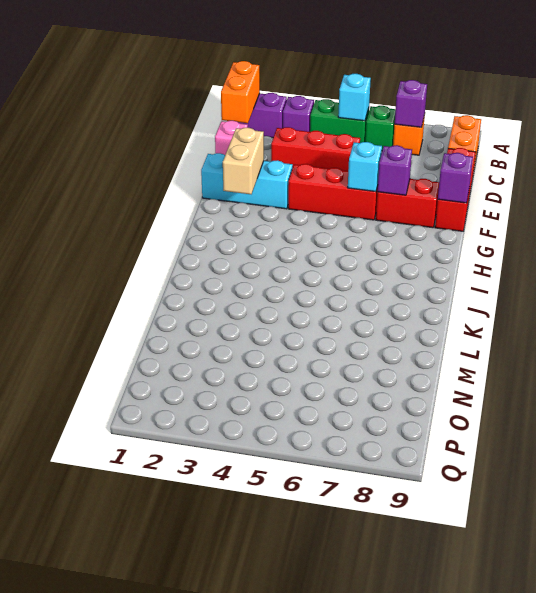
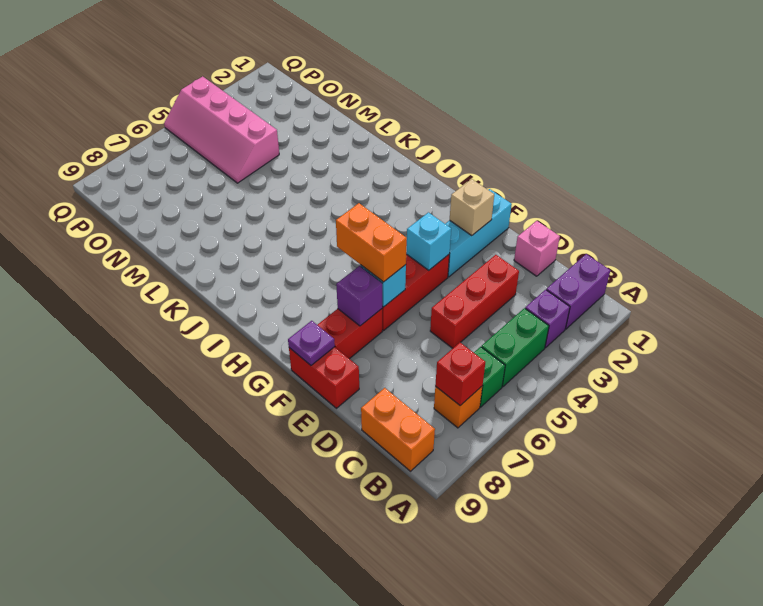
orange 1x2 brick [221,61,260,123] -> orange 1x2 brick moved to [336,203,407,282]
cyan 1x1 brick [338,74,371,121] -> cyan 1x1 brick moved to [406,212,451,270]
purple 1x1 brick [395,80,427,127] -> red 1x1 brick [435,343,485,405]
red 1x3 brick [435,148,476,231] -> red 1x2 brick [289,347,359,408]
tan 1x2 brick [223,128,264,194] -> tan 1x1 brick [450,179,494,235]
purple 1x1 brick [438,153,473,203] -> purple 1x1 plate [288,321,335,365]
none -> pink 2x4 slope [164,76,279,183]

